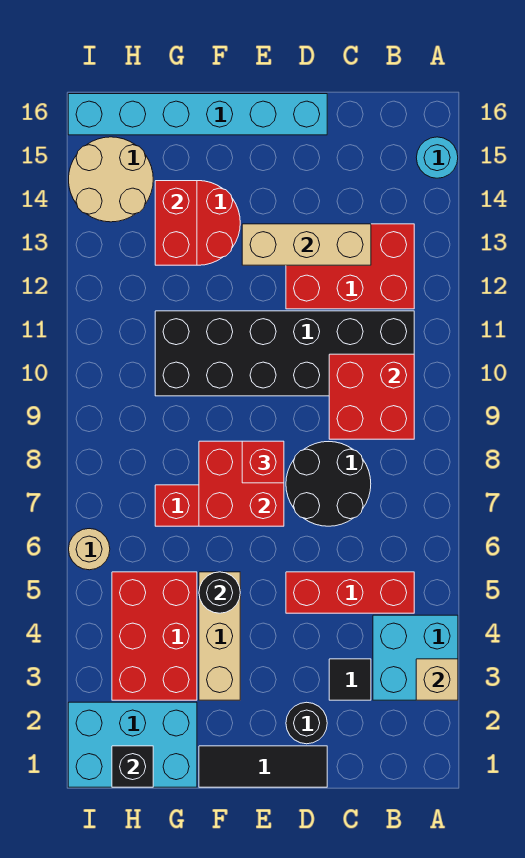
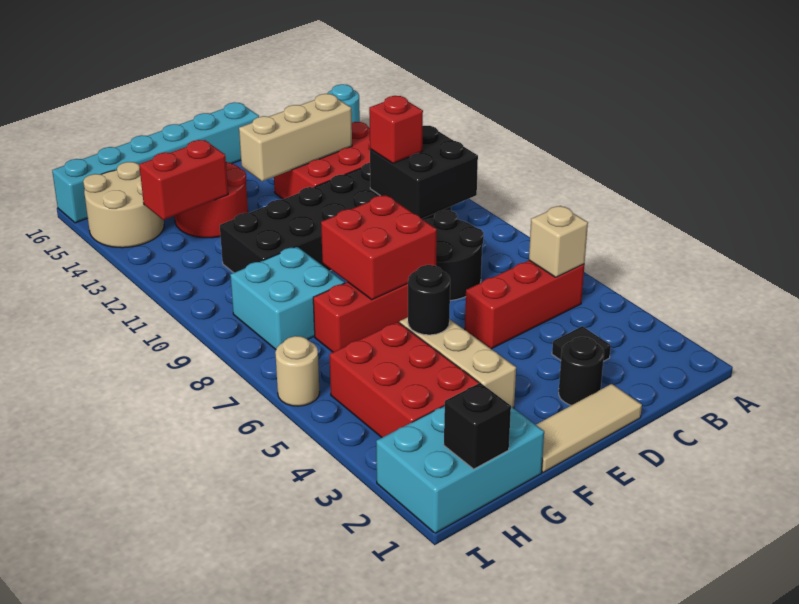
cyan 2x2 brick [373,615,458,700] -> cyan 2x2 brick moved to [230,247,345,349]
tan 1x1 brick [416,659,458,700] -> tan 1x1 brick moved to [529,206,588,277]
red 2x2 brick [329,354,414,439] -> black 2x2 brick [370,126,478,219]
black 1x3 tile [199,746,327,787] -> tan 1x3 tile [536,384,642,473]
red 1x1 brick [242,441,284,483] -> red 1x1 brick moved to [369,96,423,163]
red 1x2 brick [155,181,197,265] -> red 1x2 brick turned to [139,140,228,220]

